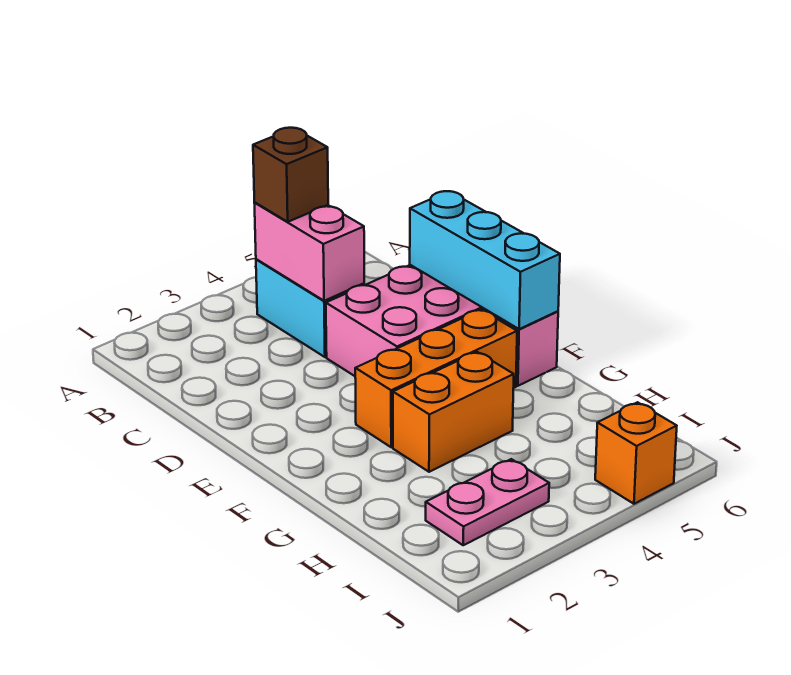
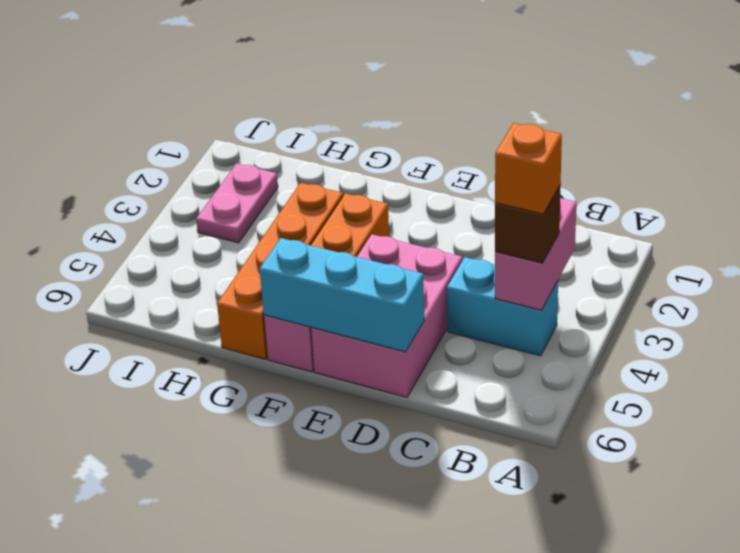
pink 1x2 brick [254,203,364,301] -> pink 1x2 brick turned to [495,198,576,310]
orange 1x2 brick [393,352,514,472] -> orange 1x4 brick [217,183,343,359]
orange 1x1 brick [595,402,677,504] -> orange 1x1 brick moved to [495,123,562,214]

